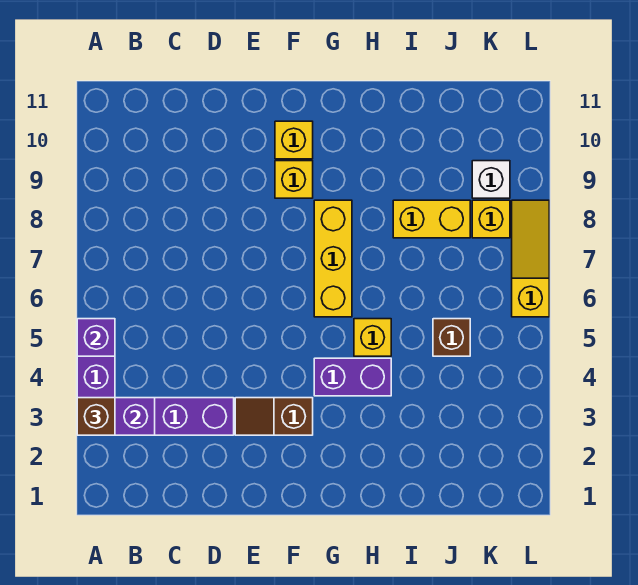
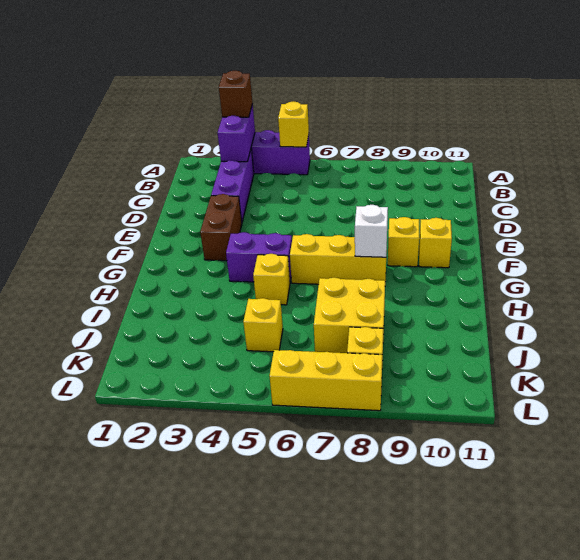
purple 1x1 brick [77,319,115,356] -> yellow 1x1 brick [278,101,309,147]
brown 1x2 slope [235,398,313,435] -> brown 1x2 brick [200,194,242,261]
purple 1x2 brick [314,358,391,396] -> purple 1x2 brick turned to [226,232,292,282]
yellow 1x2 brick [393,200,470,238] -> yellow 2x2 brick [314,277,385,353]
brown 1x1 brick [433,319,470,356] -> yellow 1x1 brick [243,298,283,352]
white 1x1 brick [472,161,510,198] -> white 1x1 brick moved to [355,205,388,257]
yellow 1x3 slope [512,200,549,317] -> yellow 1x3 brick [270,350,382,411]

